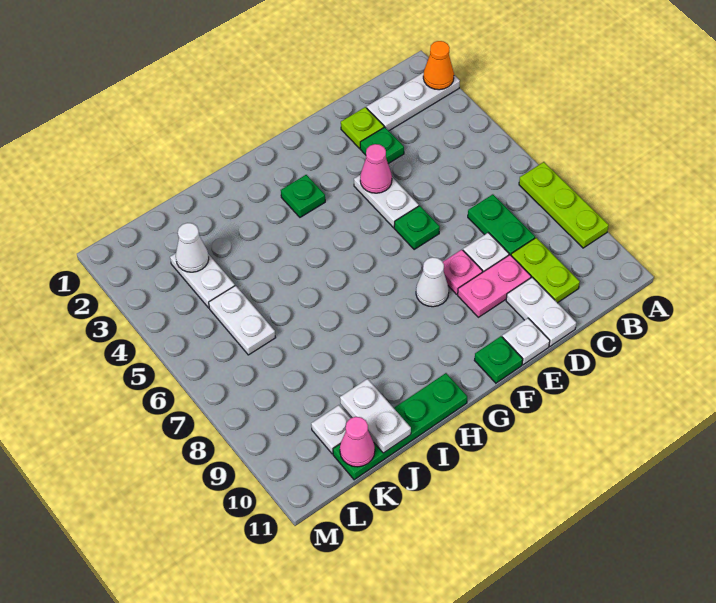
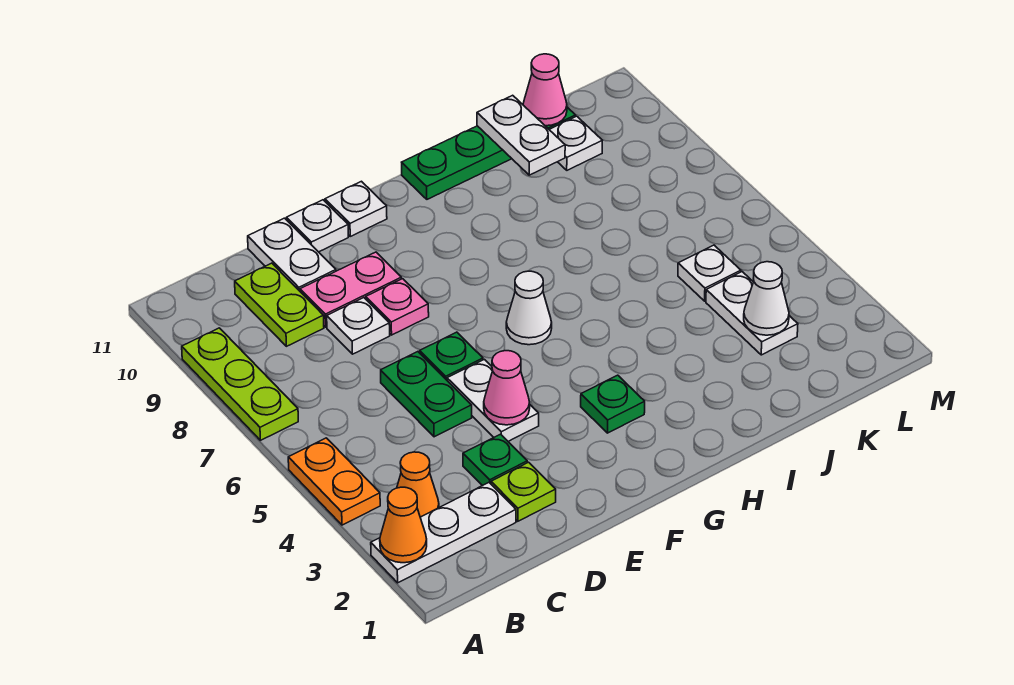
none -> orange 1x2 plate [288,438,380,525]
none -> orange 1x1 cone [397,452,439,517]
green 1x2 plate [468,194,535,255] -> green 1x2 plate moved to [381,352,472,437]
white 1x1 cone [416,257,449,307] -> white 1x1 cone moved to [506,271,552,345]
green 1x1 plate [474,336,523,383] -> white 1x1 plate [325,181,387,236]
white 1x2 plate [209,286,276,355] -> white 1x1 plate [678,245,741,301]

